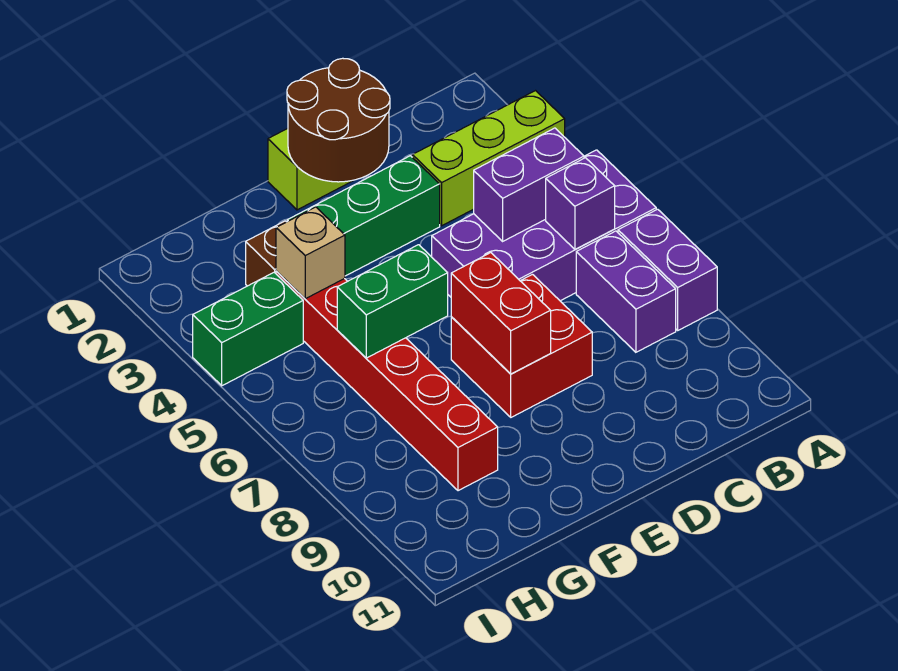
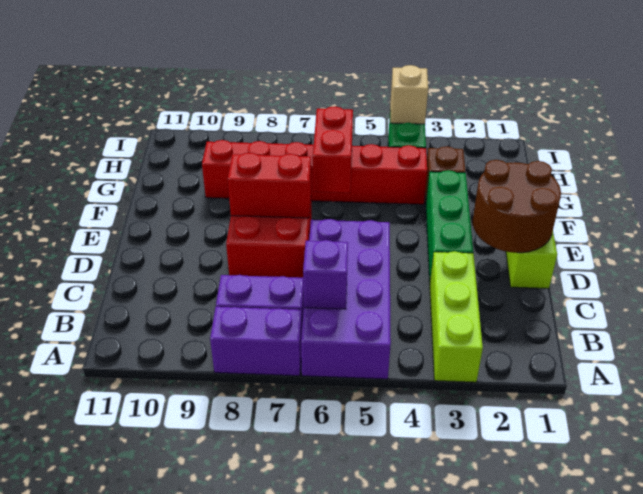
purple 1x2 brick [474,128,584,241] -> none
green 1x2 brick [337,245,448,358] -> red 1x2 brick [313,106,353,193]
tan 1x1 brick [276,207,345,299] -> tan 1x1 brick moved to [390,65,428,124]

